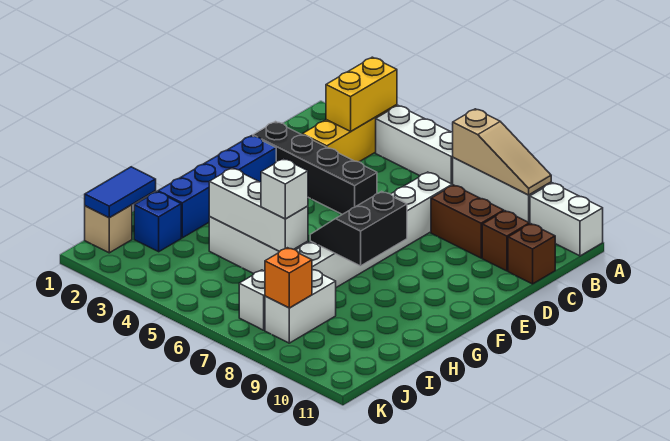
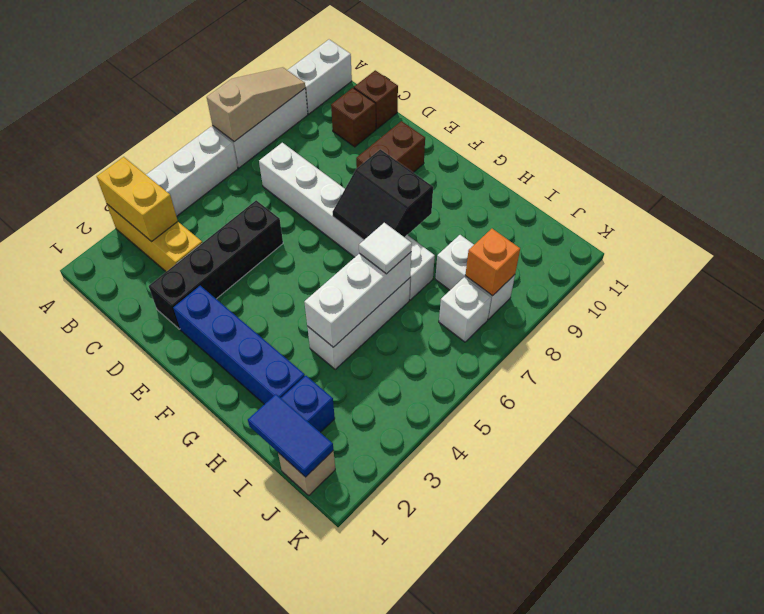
brown 1x2 brick [431,185,504,258] -> brown 1x2 brick moved to [356,121,425,172]
white 1x1 brick [261,159,308,219] -> white 1x1 tile [359,223,412,274]

